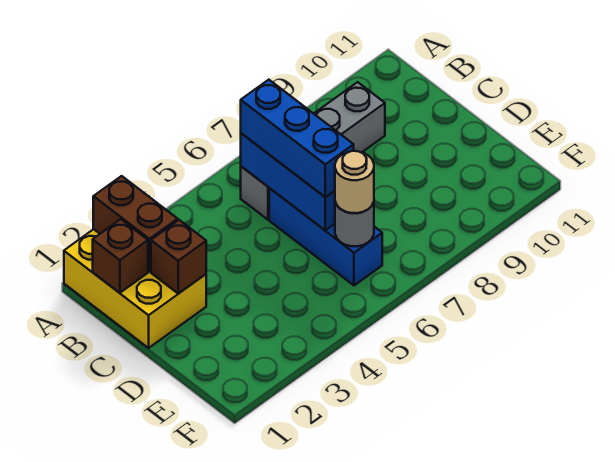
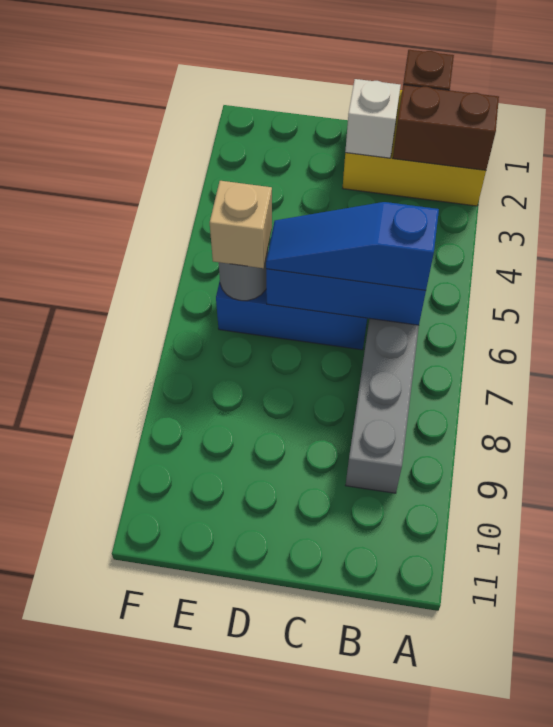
blue 1x3 brick [241,80,354,197] -> blue 1x3 slope [266,202,439,290]
brown 1x1 brick [151,220,206,294] -> white 1x1 brick [345,79,401,158]
tan 1x1 round brick [335,151,374,213] -> tan 1x1 brick [210,181,272,268]

